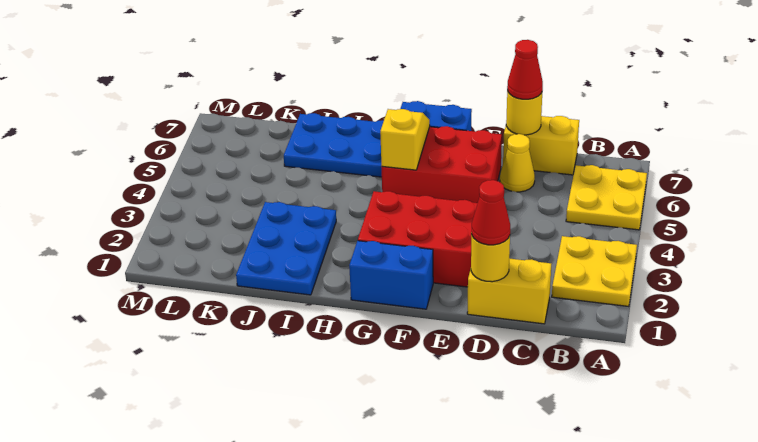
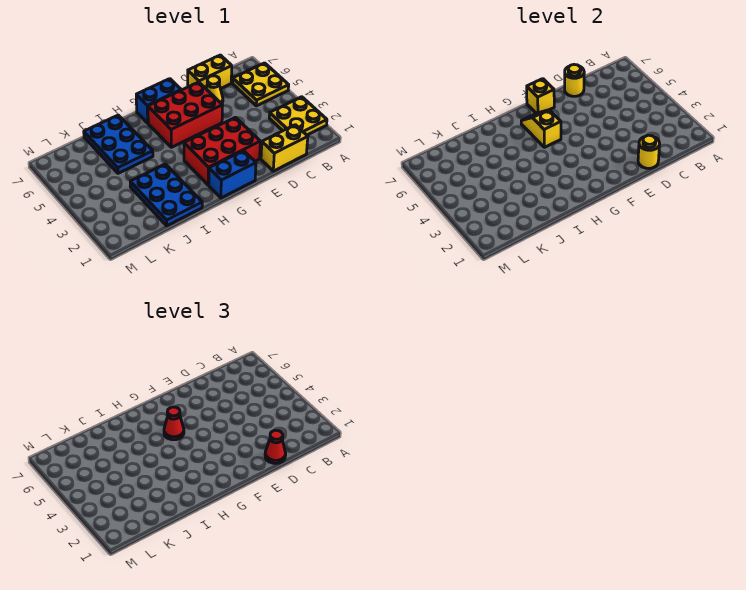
red 1x1 cone [507,40,543,99] -> red 1x1 cone moved to [164,407,184,440]
none -> yellow 1x1 brick [527,79,554,113]
blue 2x3 plate [284,113,384,177] -> blue 2x3 plate turned to [84,115,153,173]

